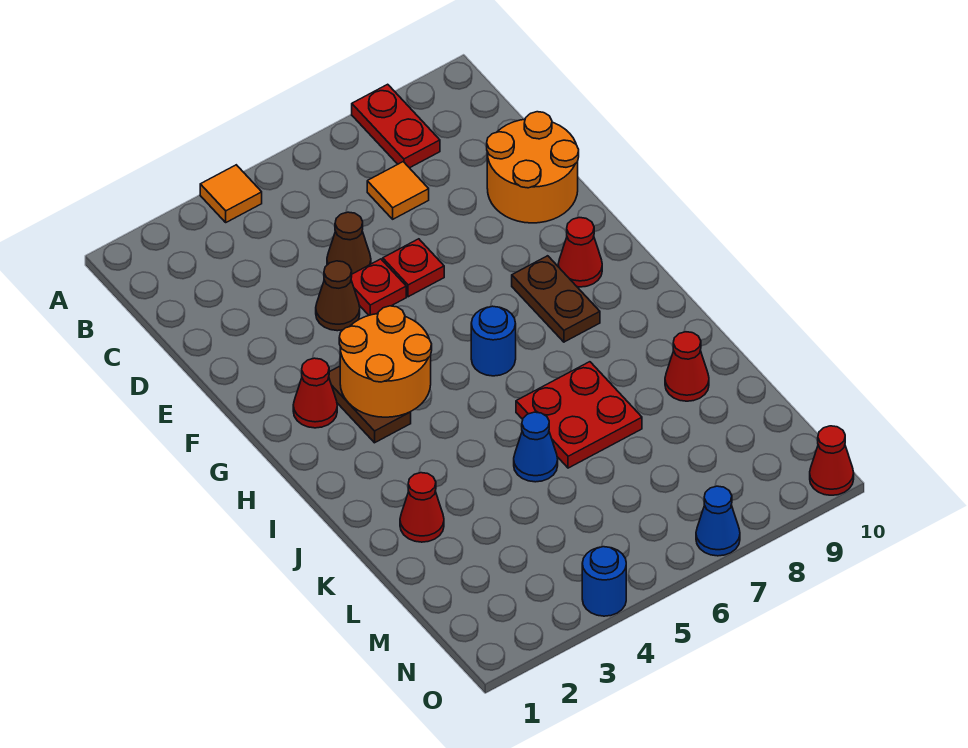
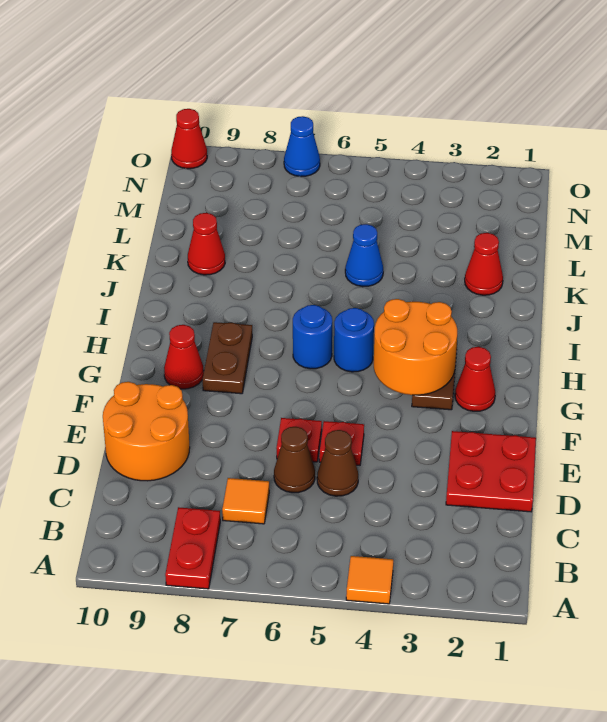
brown 1x1 cone [316,261,360,331] -> brown 1x1 cone moved to [274,427,315,493]
red 2x2 plate [516,362,642,468] -> red 2x2 plate moved to [446,431,536,512]
blue 1x1 round brick [582,547,626,616] -> blue 1x1 round brick moved to [334,308,374,372]

